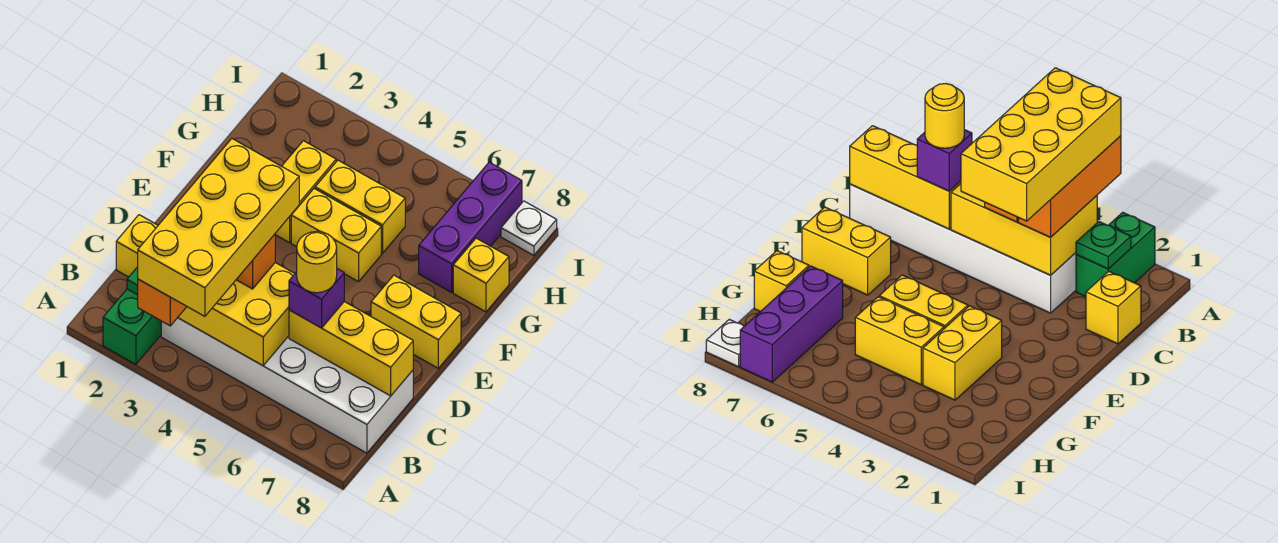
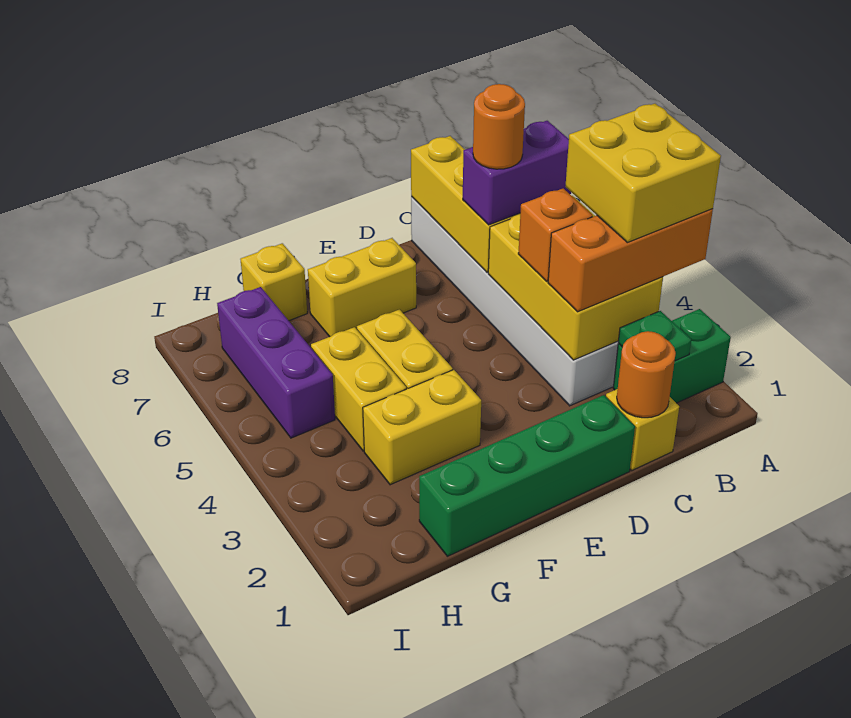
yellow 2x4 brick [138,139,299,316] -> yellow 2x2 brick [565,104,721,243]
none -> orange 1x1 round brick [617,331,676,418]
purple 1x1 brick [289,269,344,328] -> purple 1x2 brick [463,121,571,225]
yellow 1x1 round brick [297,231,337,293] -> orange 1x1 round brick [473,84,525,169]
none -> green 1x4 brick [419,395,635,556]
yellow 1x2 brick [371,275,461,368] -> yellow 1x2 brick turned to [308,238,416,337]
purple 1x3 brick [419,162,522,292] -> purple 1x3 brick turned to [217,287,335,438]
white 1x1 plate [501,201,557,255] -> none

